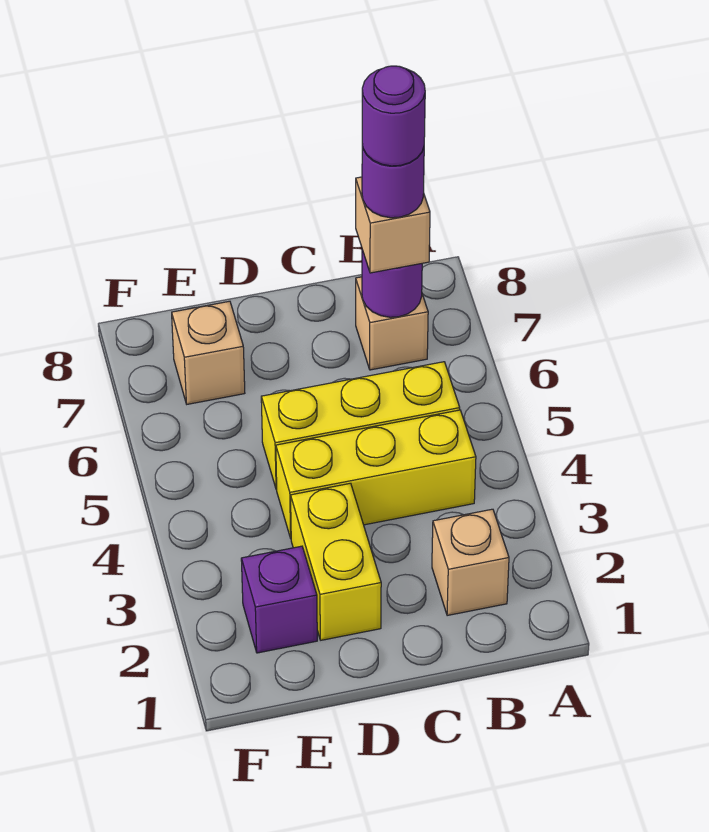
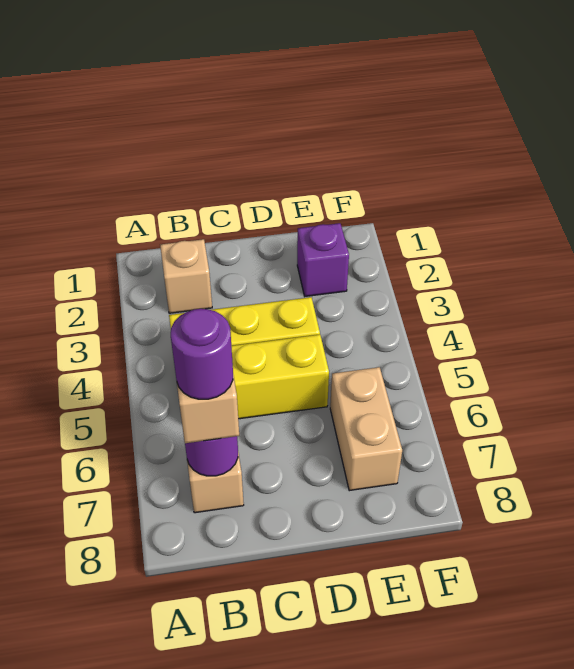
purple 1x1 round brick [362,66,425,166] -> none
yellow 1x2 brick [291,483,381,640] -> none
tan 1x1 brick [172,301,245,404] -> tan 1x2 brick [330,367,402,491]

